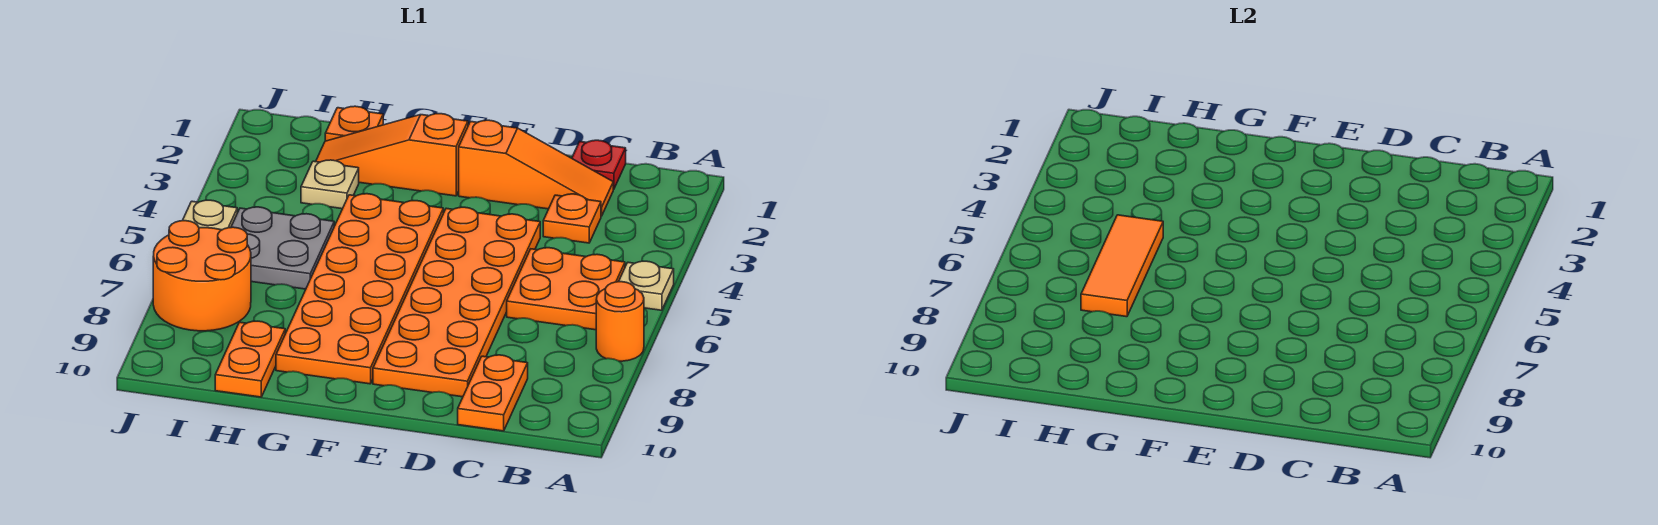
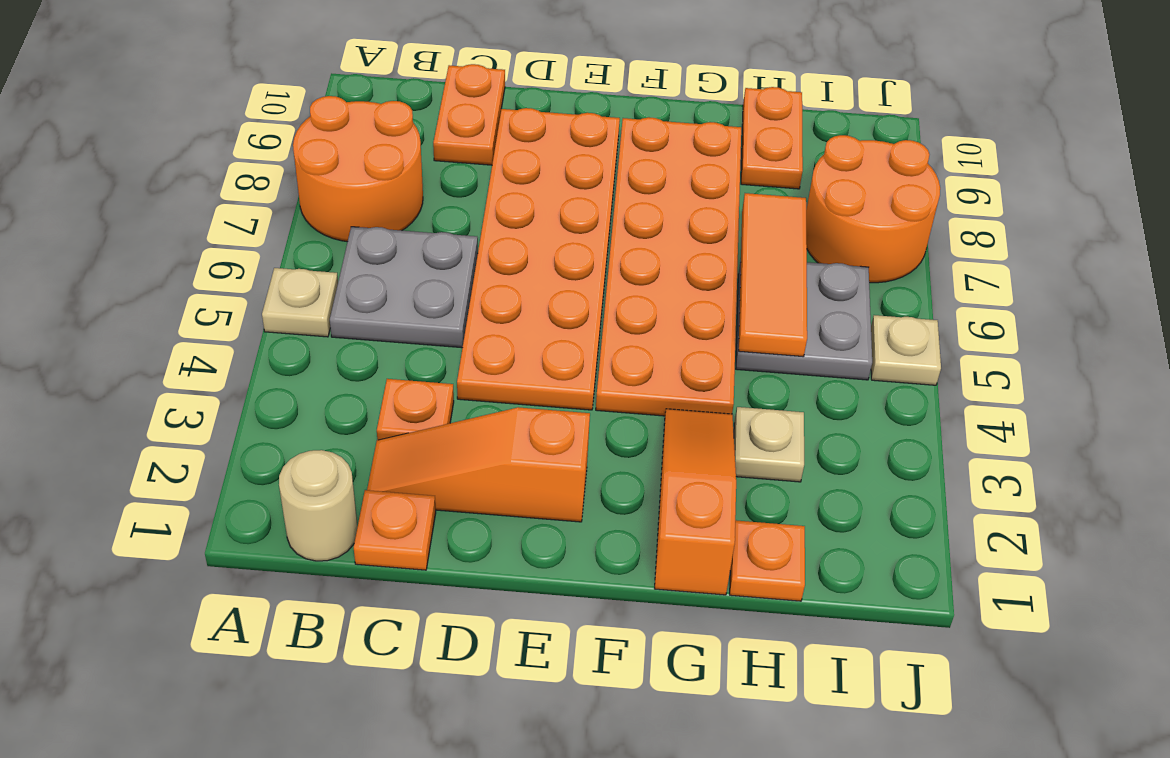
orange 1x1 round brick [596,282,644,361] -> orange 2x2 round brick [293,96,423,242]
none -> tan 1x1 round brick [279,450,357,561]
orange 2x2 plate [507,248,625,330] -> grey 2x2 plate [330,227,478,348]
red 1x1 plate [572,140,626,190] -> orange 1x1 plate [354,490,436,570]
orange 1x3 slope [316,114,468,196] -> orange 1x3 slope turned to [655,409,736,595]

